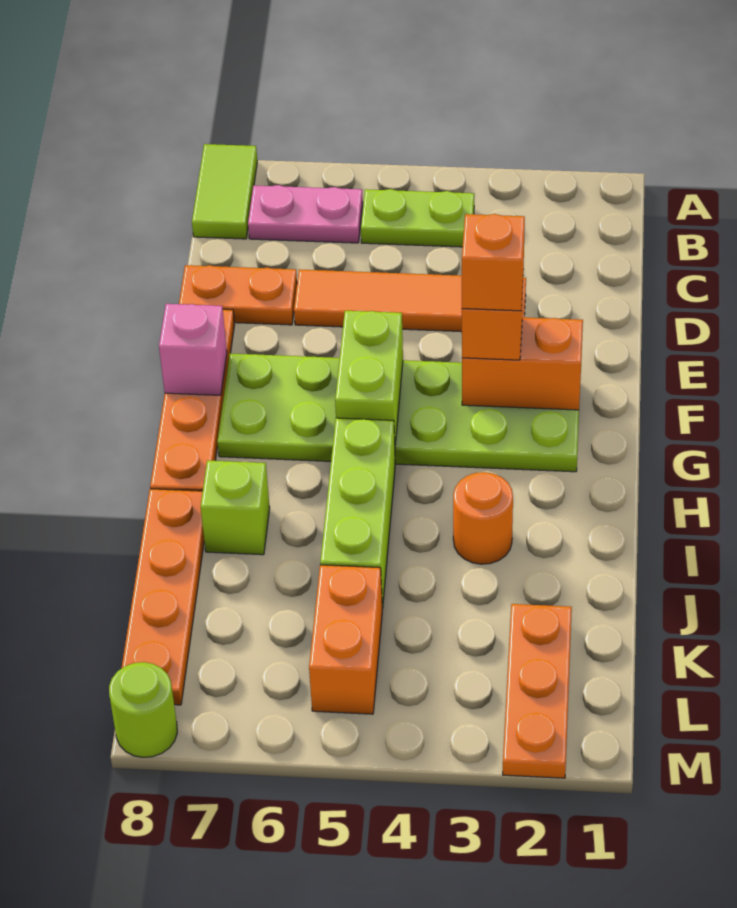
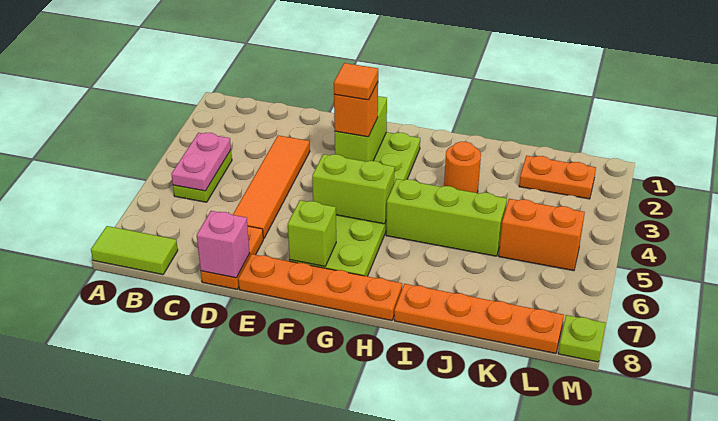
pink 1x2 plate [248,185,363,243] -> pink 1x2 plate moved to [171,133,231,191]
orange 1x2 brick [462,317,583,410] -> lime 1x2 brick [335,96,387,162]
orange 1x1 brick [462,214,525,311] -> orange 1x1 tile [334,63,378,100]
pink 1x1 brick [159,304,227,395] -> pink 1x1 brick moved to [197,211,249,278]
lime 1x1 brick [201,460,270,555] -> lime 1x1 brick moved to [288,200,336,266]
orange 1x3 plate [503,604,572,778] -> orange 1x2 plate [519,156,596,199]
lime 1x1 round brick [109,662,177,757] -> lime 1x1 plate [558,315,606,362]

